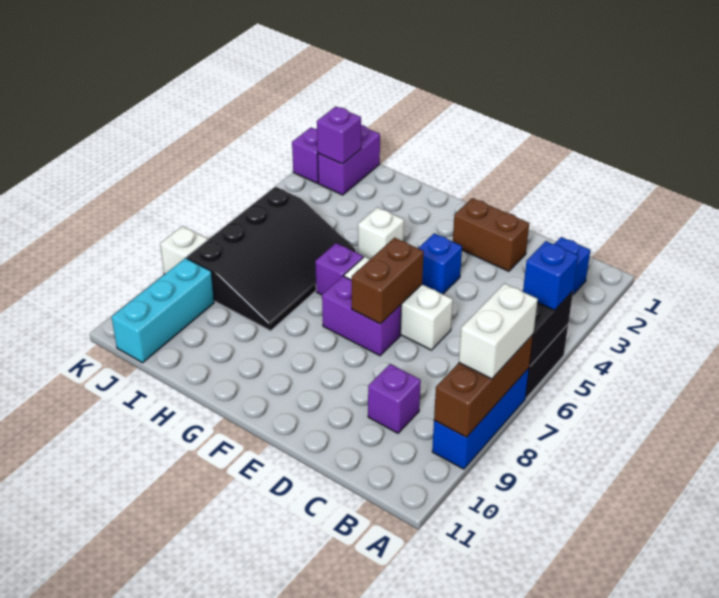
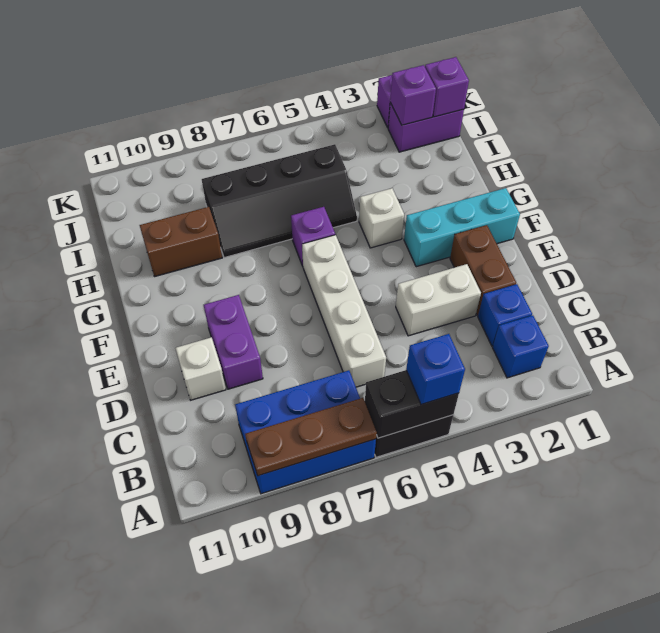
blue 1x3 brick [432,368,529,469] -> blue 2x3 brick [235,370,376,494]
brown 1x3 brick [434,335,533,437] -> brown 1x3 plate [245,398,377,476]
white 1x2 brick [459,283,538,379] -> white 1x2 brick moved to [396,264,481,336]
purple 1x1 brick [368,364,421,433] -> purple 1x1 brick moved to [425,57,469,117]
white 1x3 brick [344,257,453,350] -> white 1x4 brick [302,235,386,387]
blue 1x1 brick [418,233,462,294] -> blue 1x1 brick moved to [478,284,532,346]
brown 1x2 brick [352,238,424,324] -> brown 1x2 brick moved to [140,207,222,277]
purple 1x2 brick [322,276,401,356] -> purple 1x2 brick moved to [204,295,263,389]
black 3x4 slope [187,187,356,331] -> black 2x4 slope [202,144,357,258]
cyan 1x3 brick [112,258,214,363] -> cyan 1x3 brick moved to [404,188,520,267]
white 1x1 brick [160,226,208,274] -> white 1x1 brick moved to [175,337,226,400]

